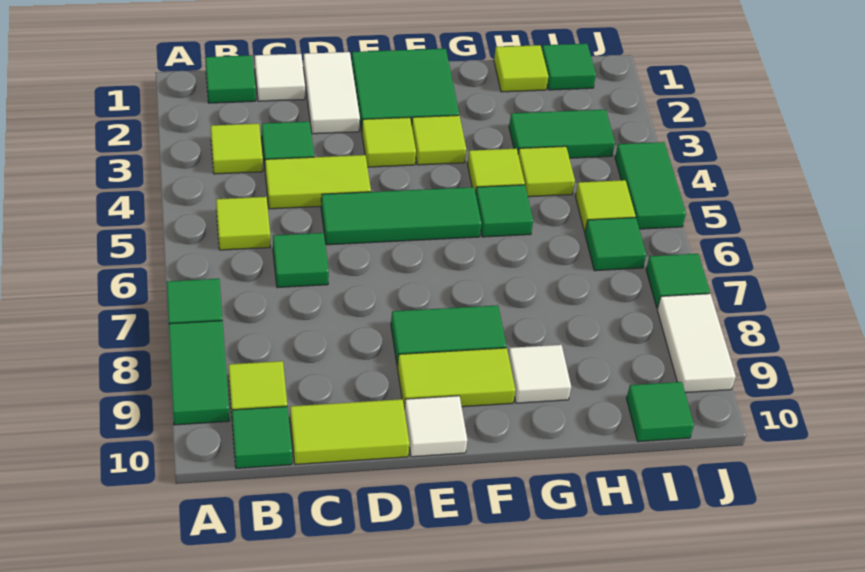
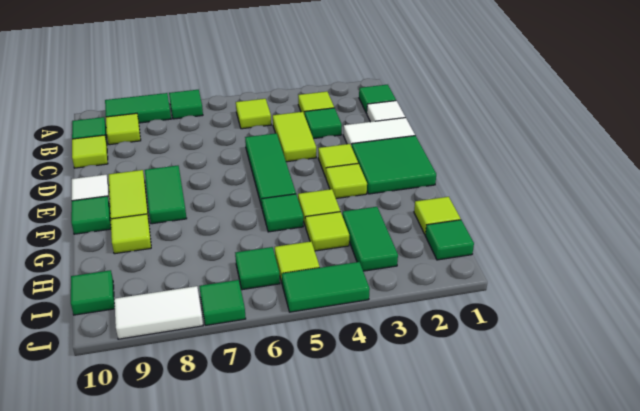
green 1x1 tile [273,233,329,287] -> green 1x1 tile moved to [71,196,111,234]
lime 1x2 tile [290,399,409,465] -> lime 1x1 tile [72,135,108,168]
white 1x1 tile [508,345,571,403] -> lime 1x1 tile [111,214,151,254]

